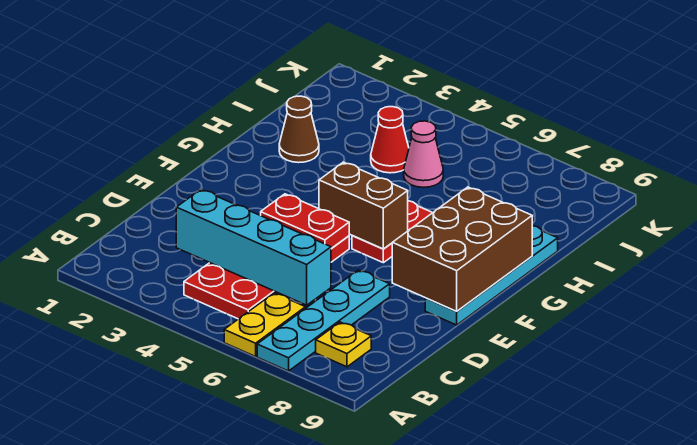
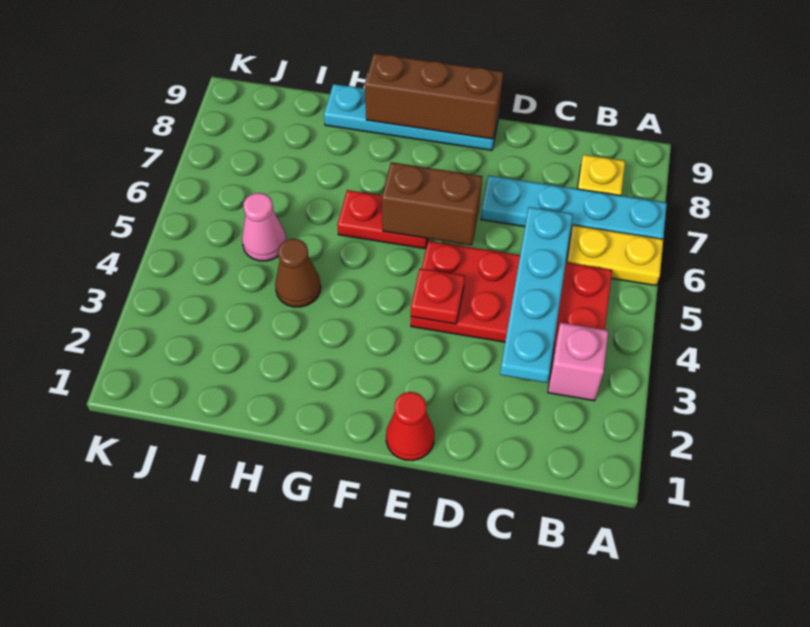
none -> pink 1x1 brick [548,323,608,401]
cyan 1x4 brick [176,190,331,305] -> cyan 1x4 plate [500,207,573,383]
red 1x2 plate [261,194,349,248] -> red 1x1 plate [411,268,465,324]
brown 2x3 brick [392,187,532,311] -> brown 1x3 brick [365,53,503,139]
brown 1x2 brick [319,162,408,249] -> brown 1x2 brick turned to [382,162,482,245]
brown 1x1 cone [279,96,319,163] -> brown 1x1 cone moved to [275,239,321,307]
red 1x1 cone [371,107,409,173] -> red 1x1 cone moved to [386,392,434,461]

